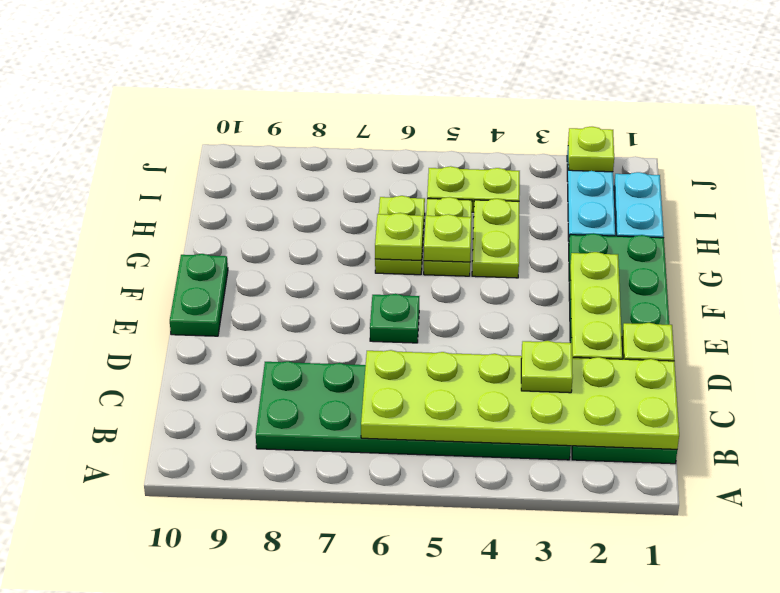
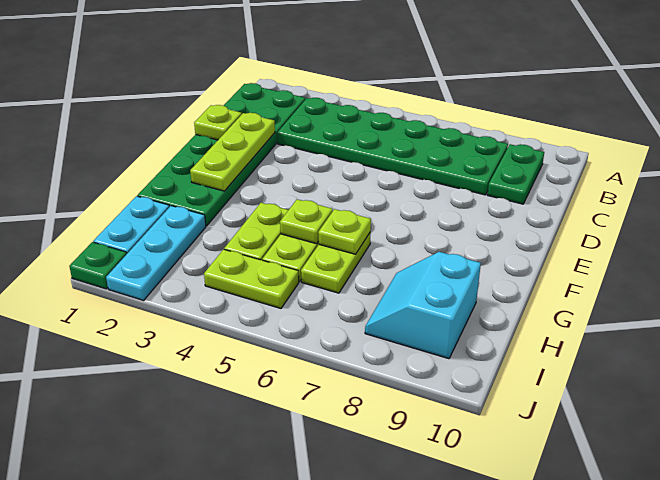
lime 2x6 plate [361,350,679,449] -> none
lime 1x1 plate [521,341,573,393] -> none
green 1x1 plate [370,294,419,343] -> green 1x1 plate moved to [69,242,127,289]
green 1x2 plate [170,254,228,336] -> green 1x2 plate moved to [488,144,544,204]
none -> cyan 2x2 slope [365,252,481,359]
lime 1x1 plate [568,127,614,172] -> none

